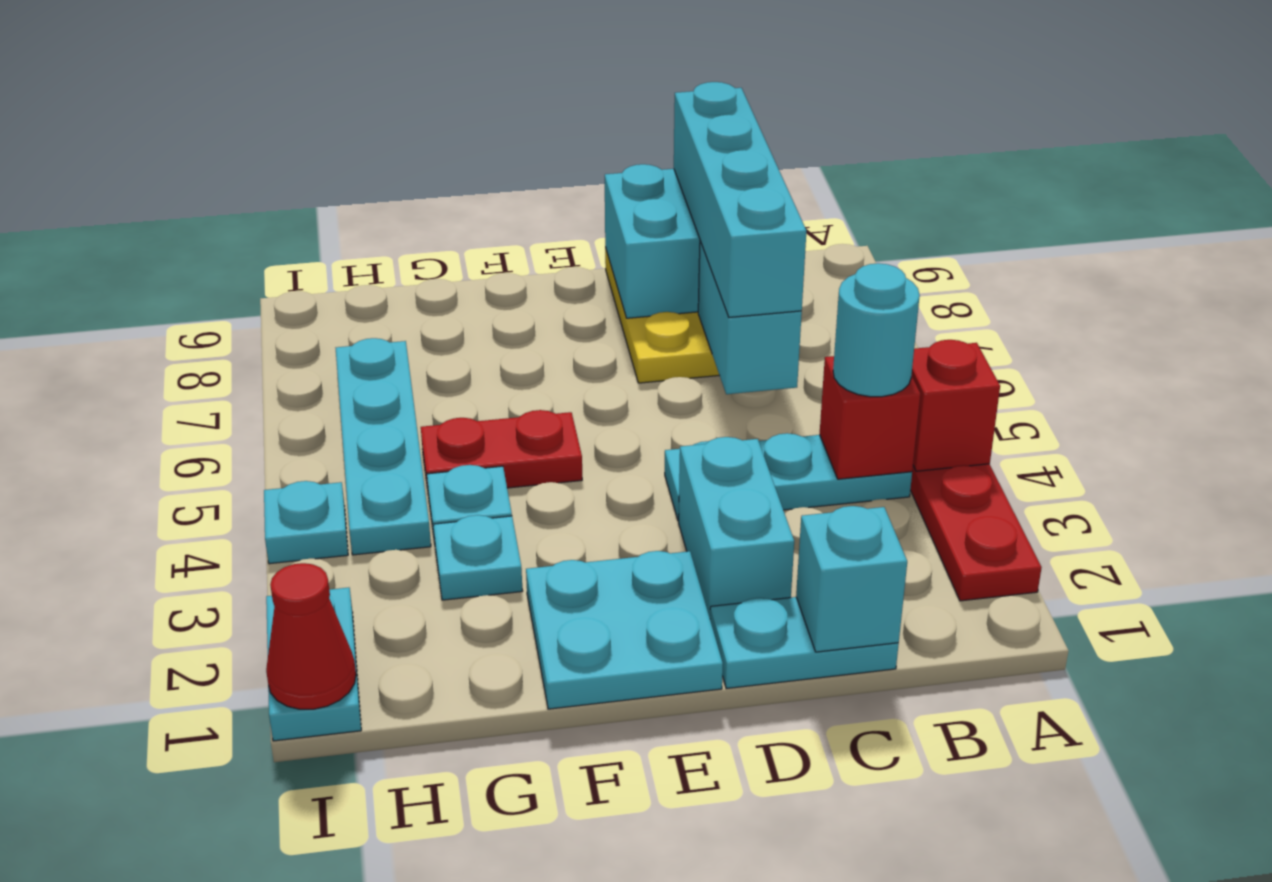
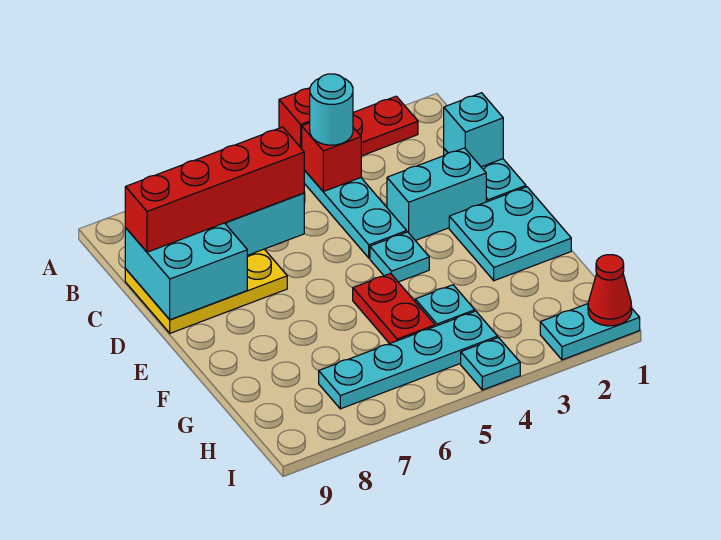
cyan 1x4 brick [674,82,806,317] -> red 1x4 brick [125,127,304,252]
cyan 1x1 plate [433,515,523,600] -> cyan 1x1 plate moved to [370,232,429,282]

